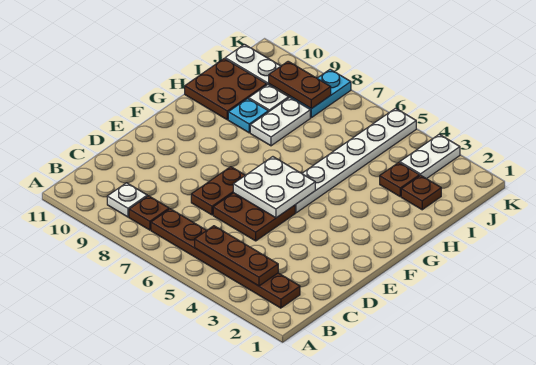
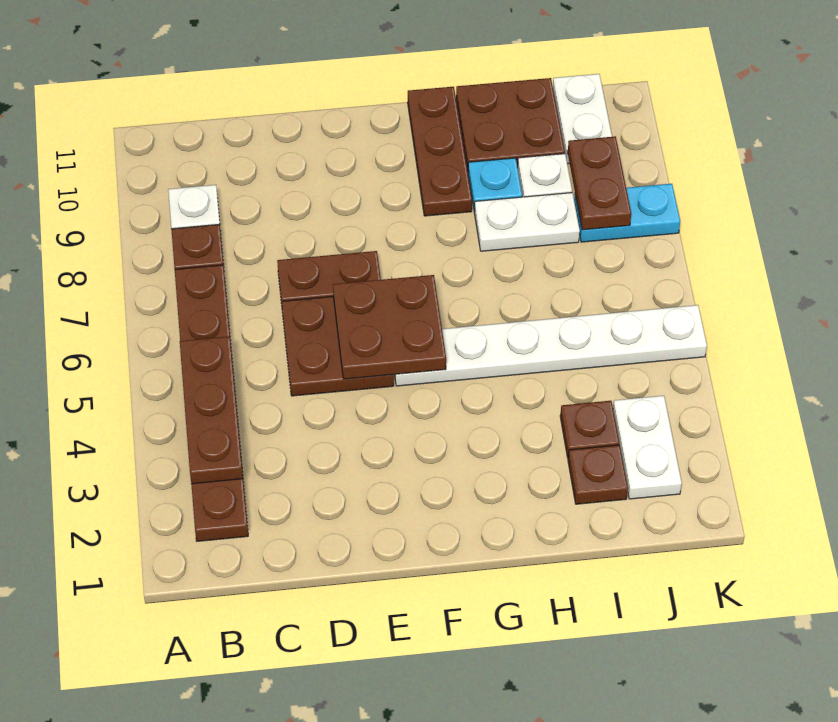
white 2x2 plate [233,157,315,218] -> brown 2x2 plate [333,275,446,379]
none -> brown 1x3 plate [408,87,472,216]
white 1x2 plate [399,134,460,179] -> white 1x2 plate turned to [613,396,682,499]

